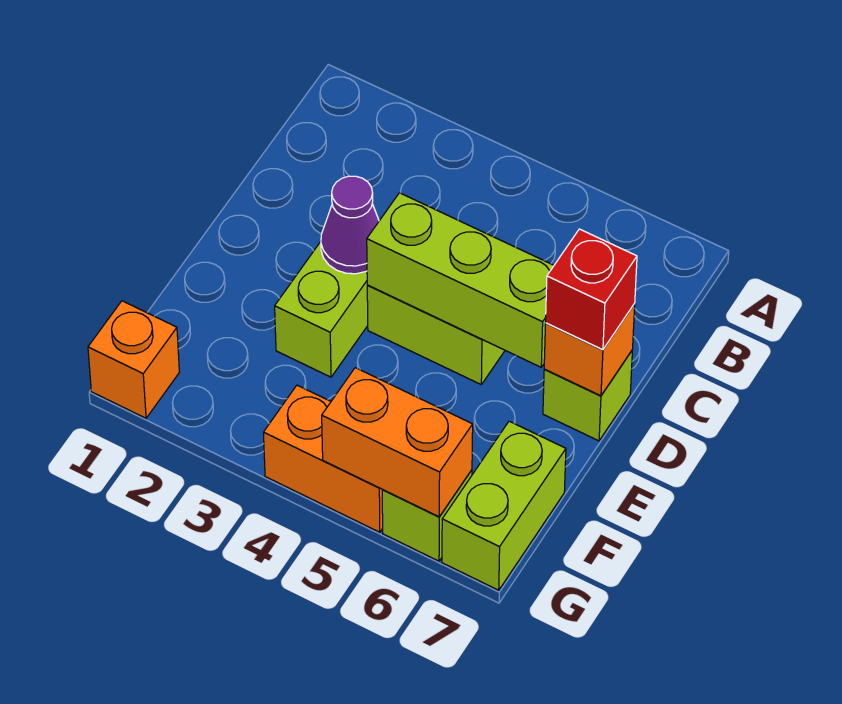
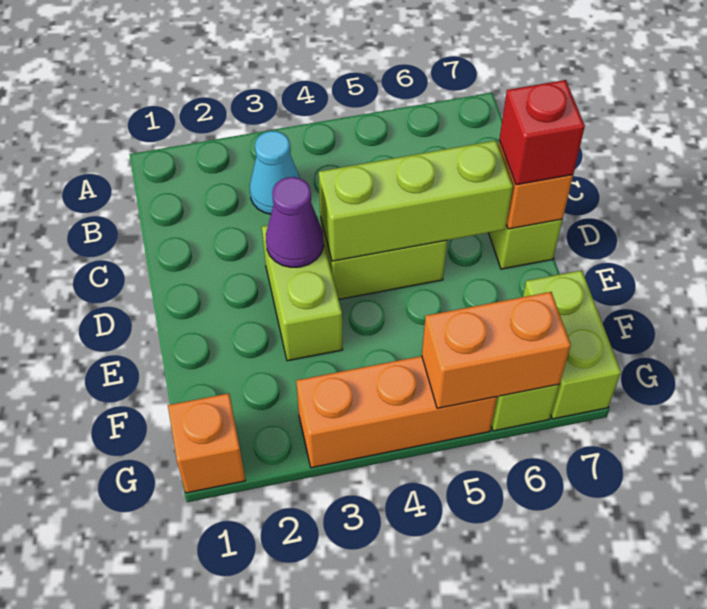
none -> cyan 1x1 cone [250,131,300,214]
orange 1x2 brick [263,385,383,532] -> orange 1x3 brick [296,356,497,468]

